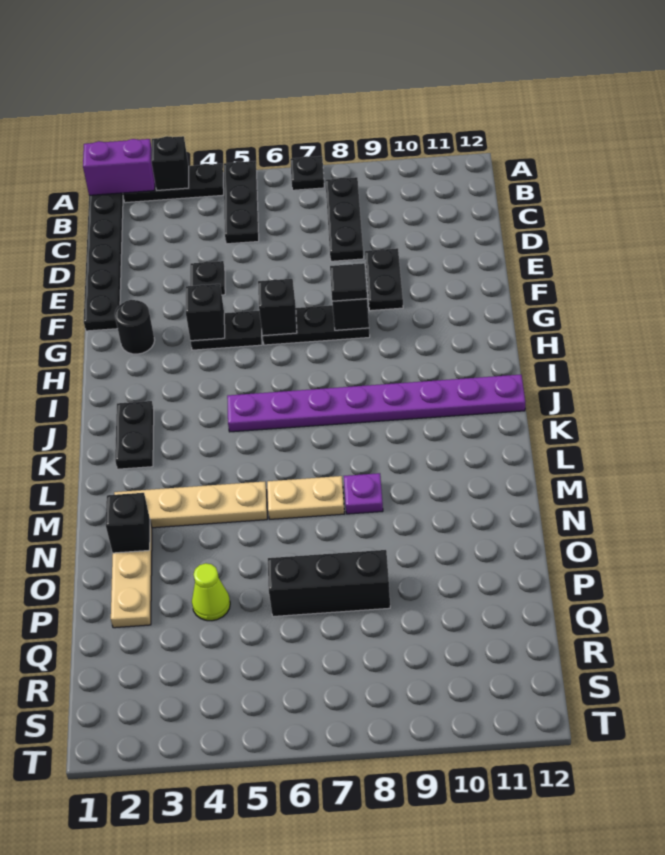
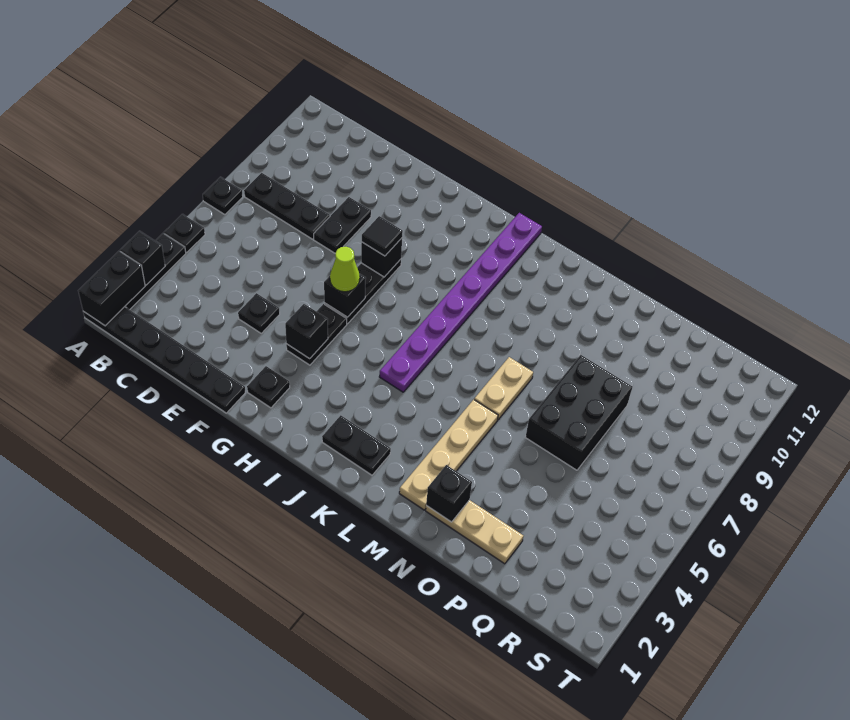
purple 1x2 brick [83,139,155,195] -> black 1x2 brick [78,251,145,326]
black 1x3 plate [223,161,259,244] -> black 1x1 plate [164,214,205,252]
black 1x2 plate [365,248,403,311] -> black 1x2 plate turned to [314,197,371,253]
black 1x1 round brick [115,300,155,354] -> black 1x1 plate [247,366,290,408]
purple 1x1 plate [344,473,383,514] -> none
lime 1x1 cone [192,563,230,621] -> lime 1x1 cone moved to [330,247,360,292]
black 1x3 brick [268,550,390,617] -> black 2x3 brick [525,355,632,470]

